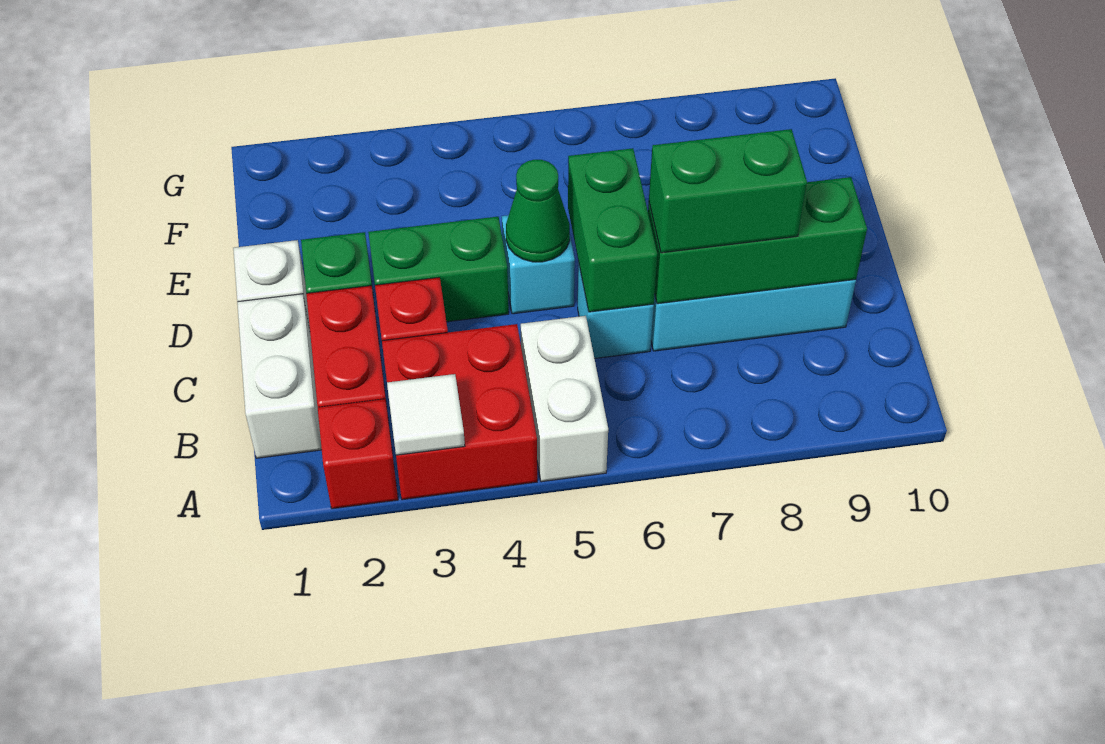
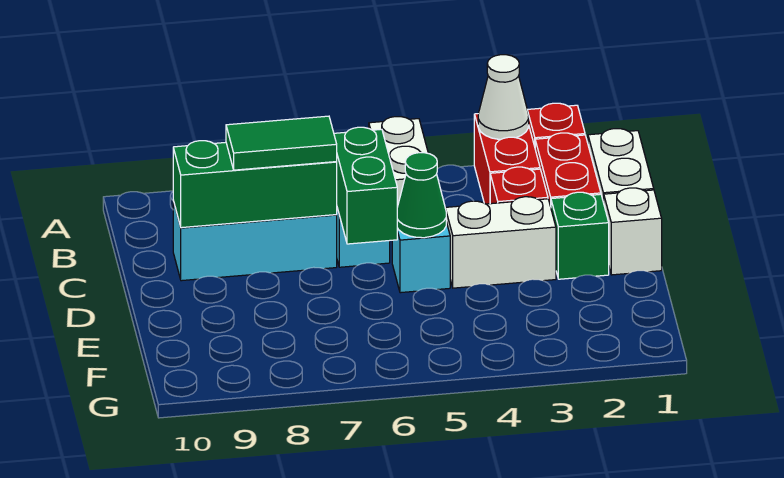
red 2x2 brick [382,324,537,500] -> red 1x2 brick [474,114,540,204]
white 1x1 tile [387,374,465,455] -> white 1x1 cone [478,55,529,140]
green 1x2 brick [649,129,807,253] -> green 1x2 tile [226,116,337,170]
green 1x2 brick [368,217,509,322] -> white 1x2 brick [445,197,556,288]

